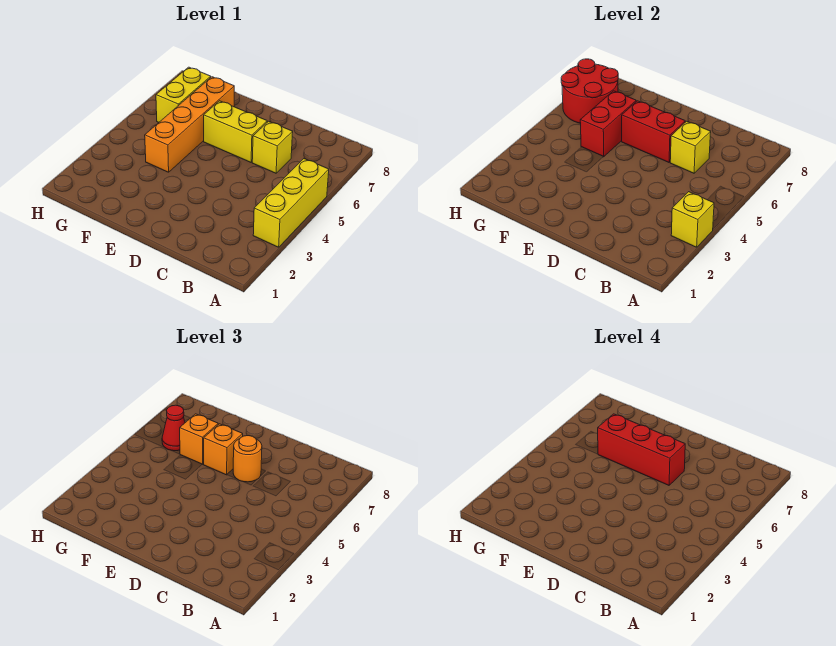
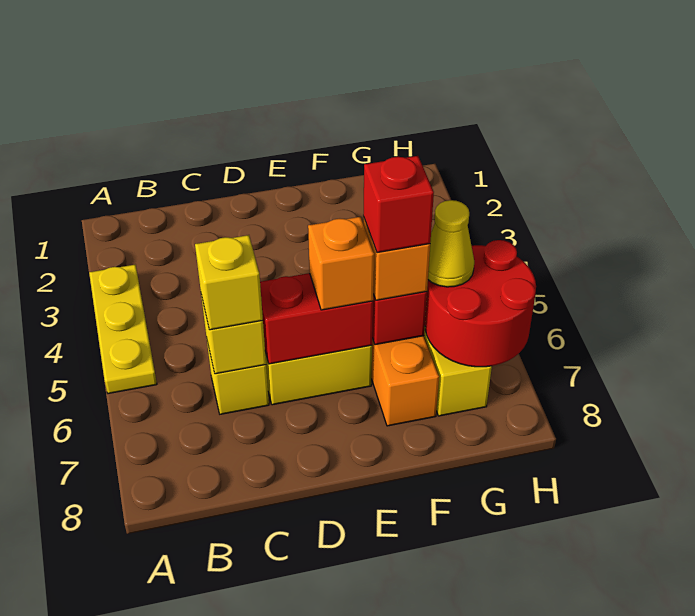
yellow 1x3 brick [253,159,329,247] -> yellow 1x3 plate [89,265,157,394]
yellow 1x1 brick [671,192,714,247] -> yellow 1x1 brick moved to [195,235,263,330]
orange 1x1 round brick [233,436,262,482] -> none
red 1x3 brick [598,414,685,485] -> red 1x1 brick [363,156,434,253]
red 1x1 cone [162,405,185,451] -> yellow 1x1 cone [428,200,474,287]

